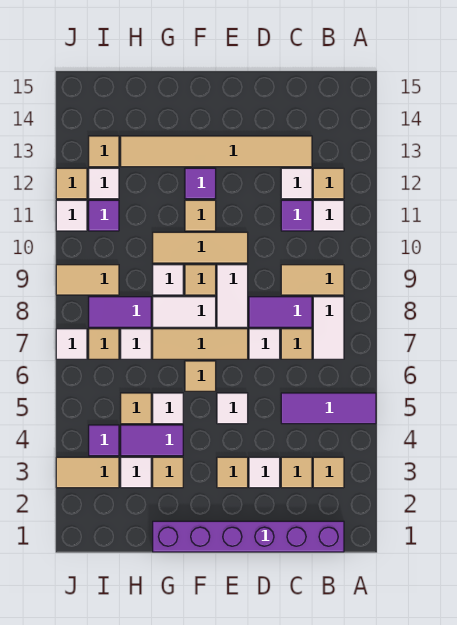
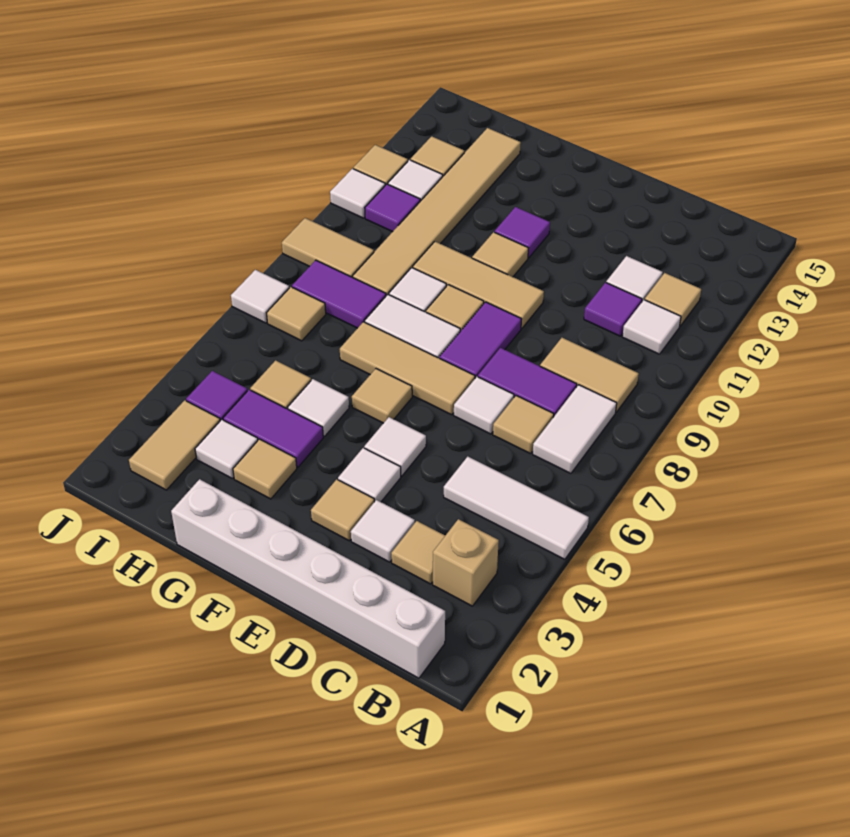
purple 1x3 tile [281,393,376,424] -> white 1x3 tile [444,457,589,559]
purple 1x6 brick [153,521,344,552] -> white 1x6 brick [171,479,445,678]
tan 1x1 tile [313,457,344,488] -> tan 1x1 brick [433,519,499,606]
tan 1x6 tile [121,136,312,167] -> tan 1x6 tile turned to [353,128,521,296]
white 1x2 tile [217,265,248,327] -> purple 1x2 tile [440,302,521,378]
white 1x1 tile [121,329,151,359] -> white 1x1 tile moved to [338,448,401,502]
tan 1x2 tile [56,457,119,488] -> tan 1x2 tile turned to [129,400,220,490]

